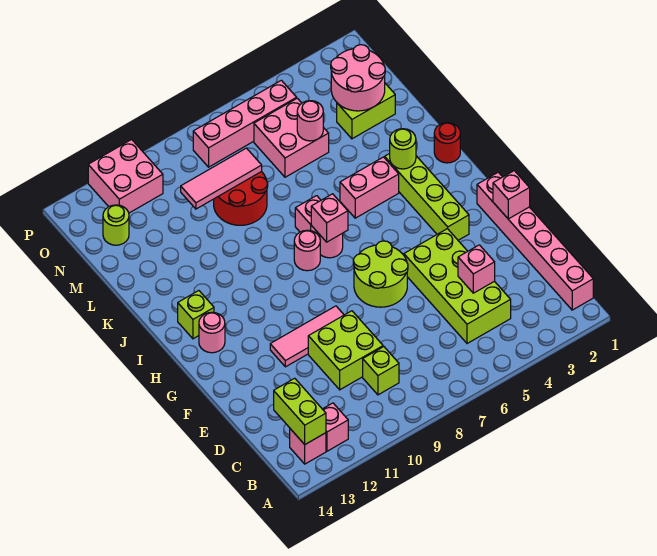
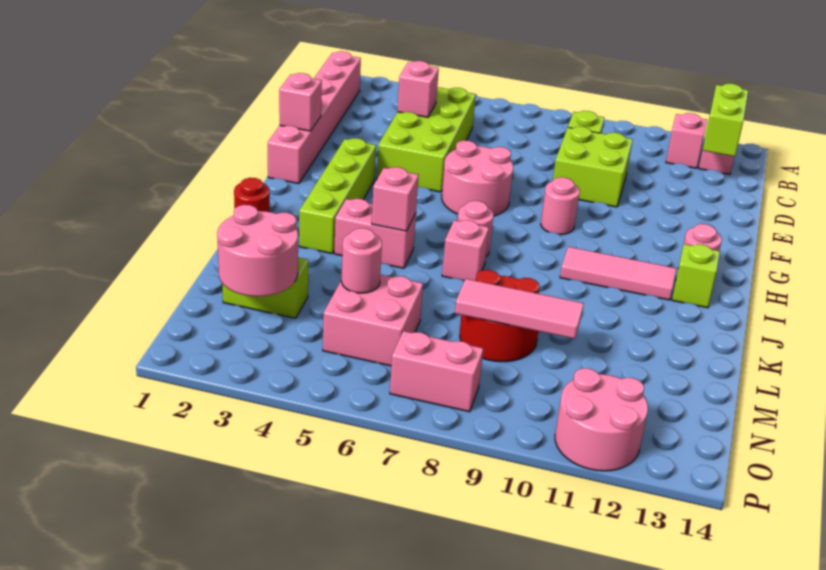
lime 2x2 round brick [353,241,408,307] -> pink 2x2 round brick [442,140,513,216]
pink 1x3 tile [270,306,344,367] -> pink 1x3 tile moved to [560,247,677,300]
pink 1x1 brick [311,194,348,242] -> pink 1x1 brick moved to [372,167,419,231]
pink 1x1 round brick [294,230,320,271] -> pink 1x1 round brick moved to [541,177,580,235]
lime 1x1 round brick [390,129,416,169] -> none
lime 1x1 round brick [103,205,129,245] -> none
pink 1x4 brick [193,80,297,167] -> pink 1x2 brick [390,331,483,412]
pink 2x2 brick [88,140,163,213] -> pink 2x2 round brick [555,368,648,471]

